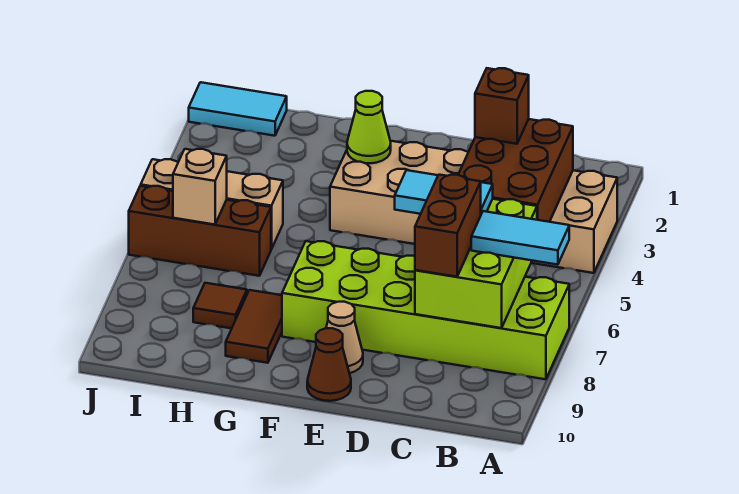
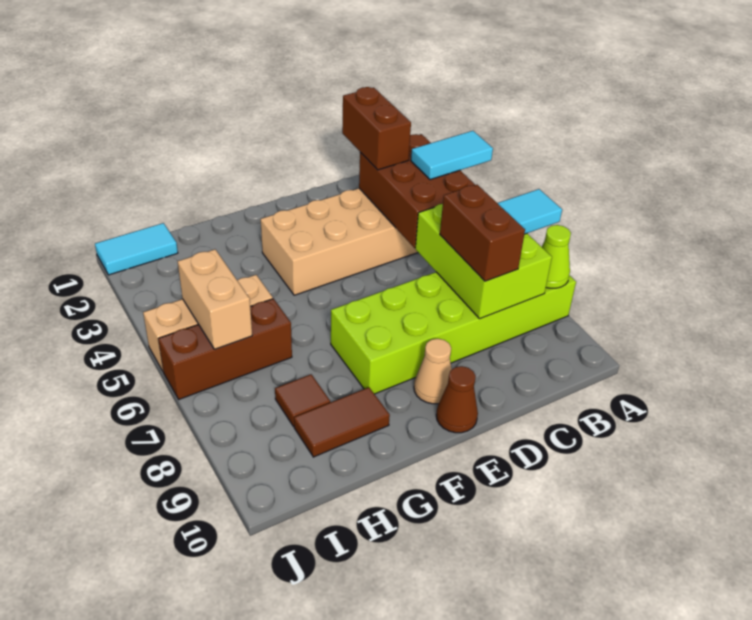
brown 1x1 brick [475,68,529,144] -> brown 1x2 brick [342,87,411,170]
cyan 1x2 tile [395,170,493,214] -> cyan 1x2 tile moved to [411,131,493,180]
lime 1x1 cone [347,91,391,163] -> lime 1x1 cone moved to [542,225,571,288]
brown 1x2 tile [226,290,282,363] -> brown 1x2 tile turned to [294,387,390,457]
tan 1x1 brick [173,149,227,225] -> tan 1x2 brick [178,249,252,349]

